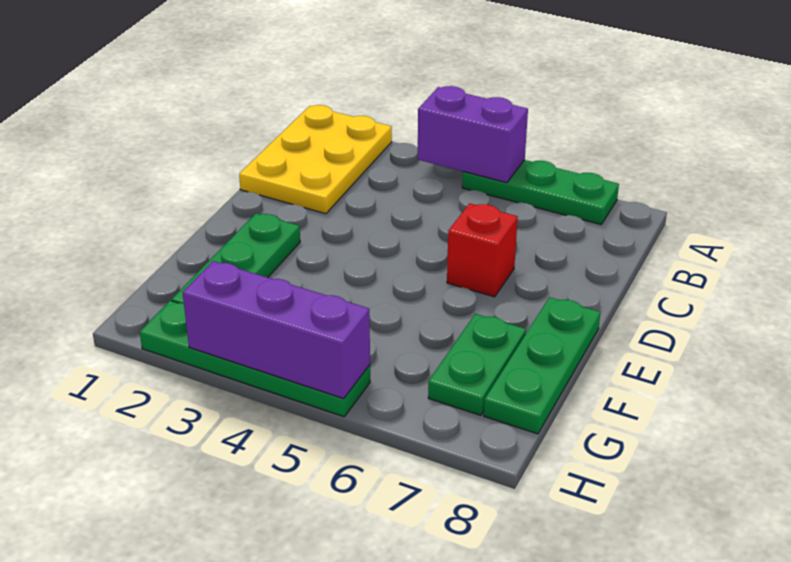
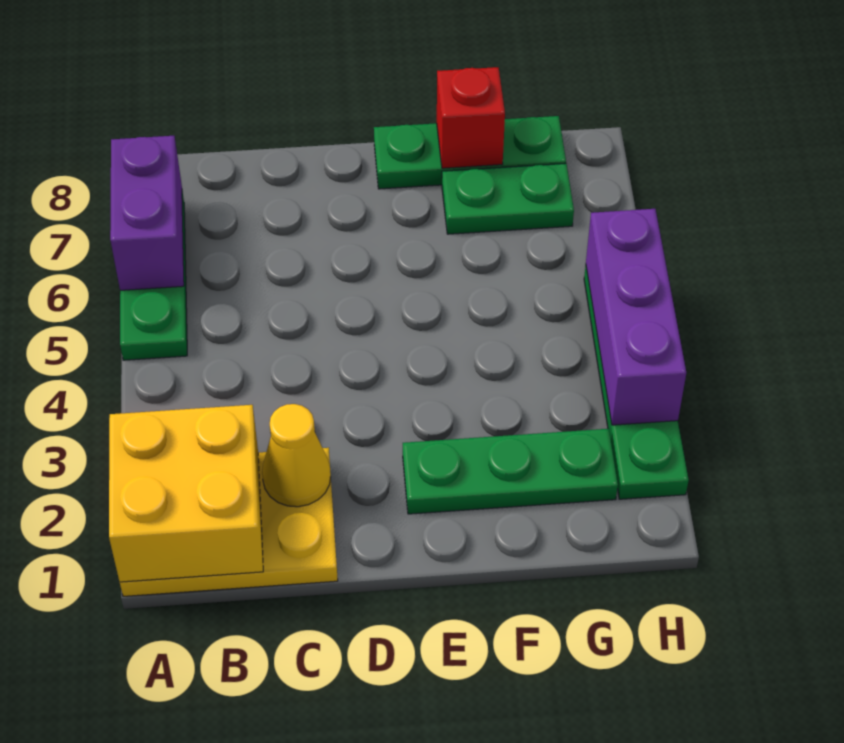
none -> yellow 2x2 brick [109,405,263,582]
purple 1x2 brick [418,86,528,183] -> purple 1x2 brick moved to [110,136,184,290]
none -> yellow 1x1 cone [262,404,331,507]
red 1x1 brick [447,203,518,297] -> red 1x1 brick moved to [437,67,505,168]

